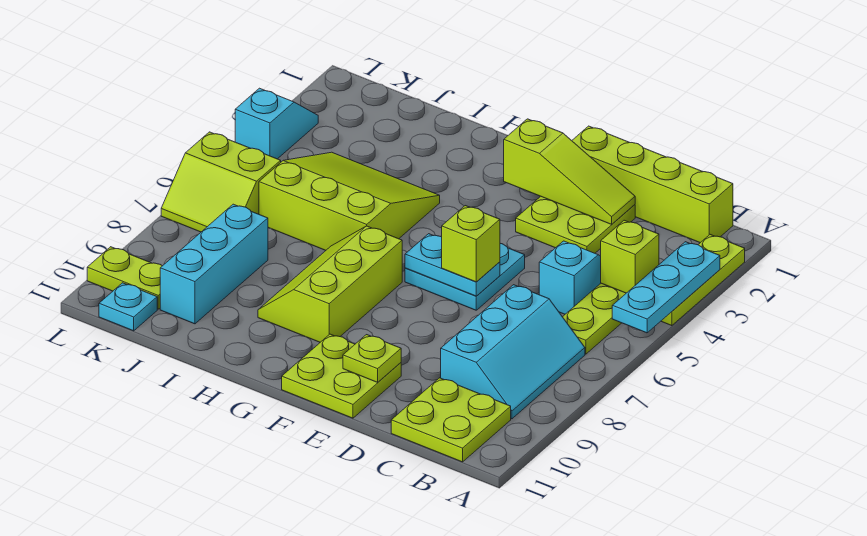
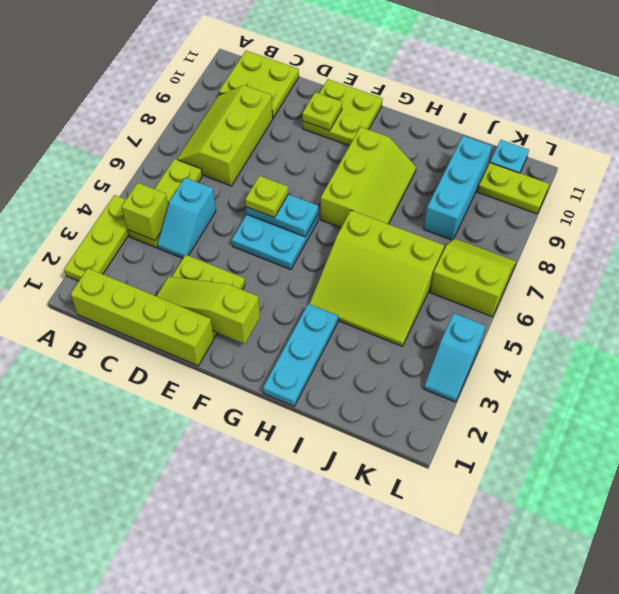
cyan 1x3 plate [612,242,720,333] -> cyan 1x3 plate moved to [263,304,338,406]
cyan 2x3 slope [441,285,585,419] -> lime 2x3 slope [177,85,273,186]
lime 1x1 brick [442,206,500,282] -> lime 1x1 plate [245,176,288,218]

